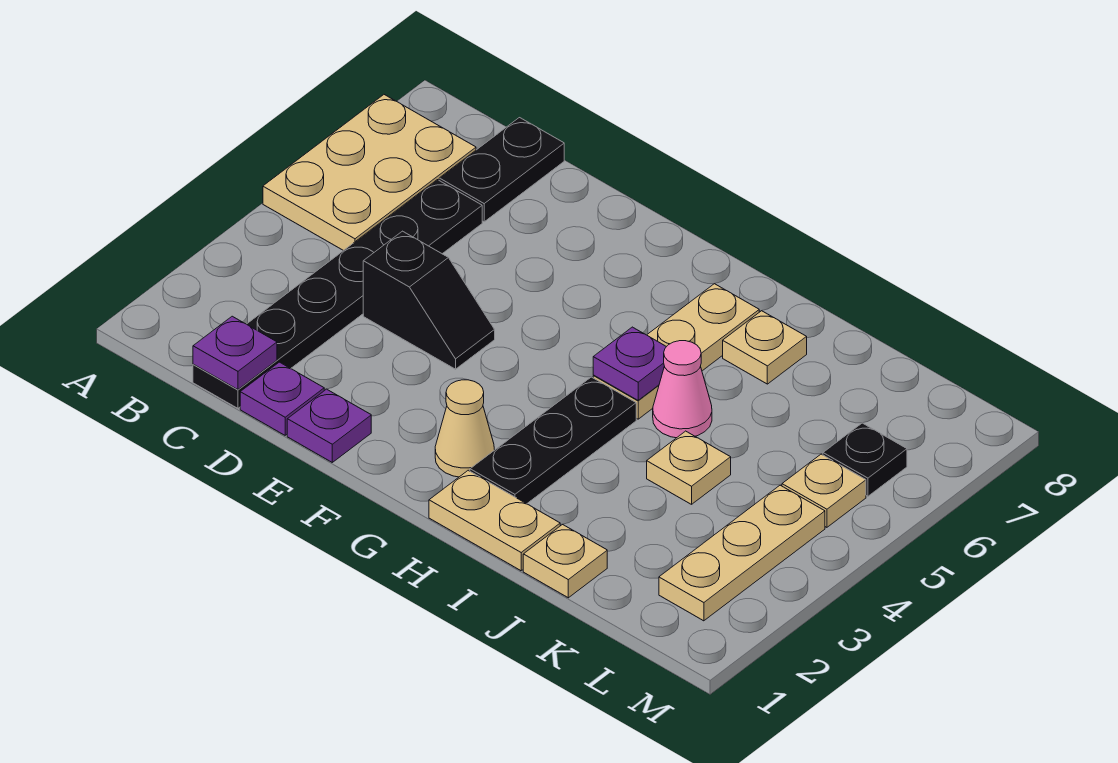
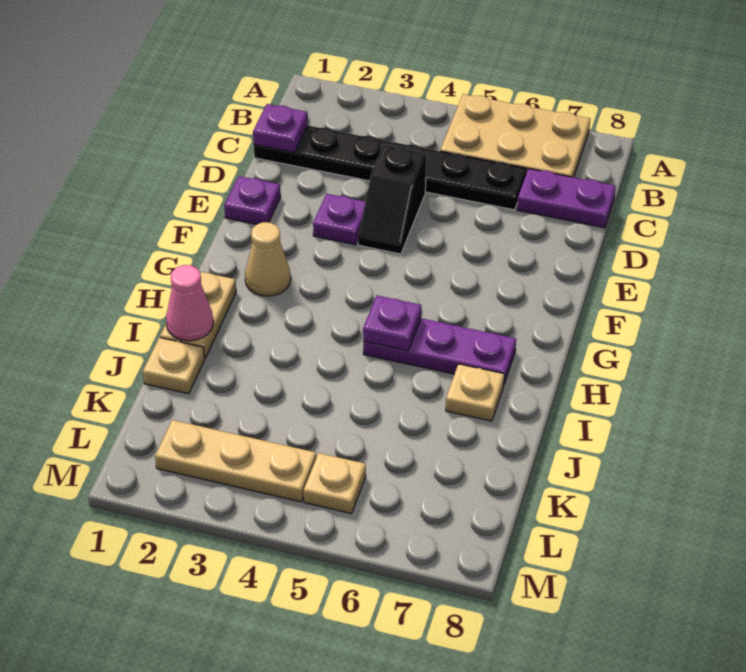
black 1x2 plate [439,118,564,222] -> purple 1x2 plate [517,169,616,228]
purple 1x1 plate [240,362,324,435] -> purple 1x1 plate moved to [313,194,365,245]
black 1x3 plate [470,377,636,504] -> none
tan 1x3 plate [593,284,759,419] -> purple 1x3 plate [363,318,516,384]
pink 1x1 cone [653,341,712,438] -> pink 1x1 cone moved to [166,265,213,341]
tan 1x1 plate [647,431,731,504] -> none
black 1x1 plate [823,423,907,496] -> none

